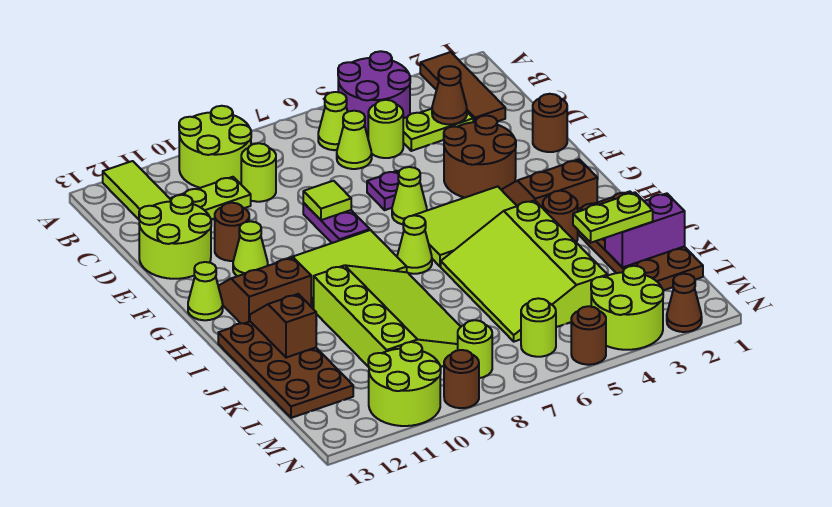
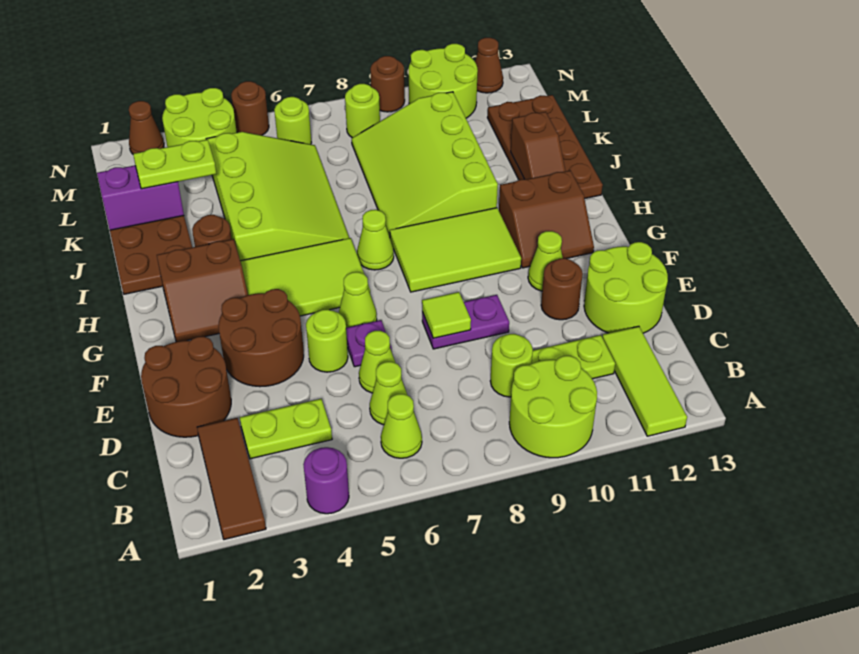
purple 2x2 round brick [338,51,410,135] -> purple 1x1 round brick [303,447,349,514]
brown 1x1 cone [432,66,467,124] -> brown 1x1 cone moved to [475,38,503,93]
lime 1x1 round brick [368,100,403,158] -> lime 1x1 round brick moved to [306,310,348,372]
brown 1x1 round brick [533,94,567,152] -> brown 2x2 round brick [141,337,231,437]
purple 1x2 plate [303,203,370,243] -> purple 1x2 plate turned to [422,295,509,349]
lime 1x1 cone [188,262,223,320] -> lime 1x1 cone moved to [359,331,395,393]

